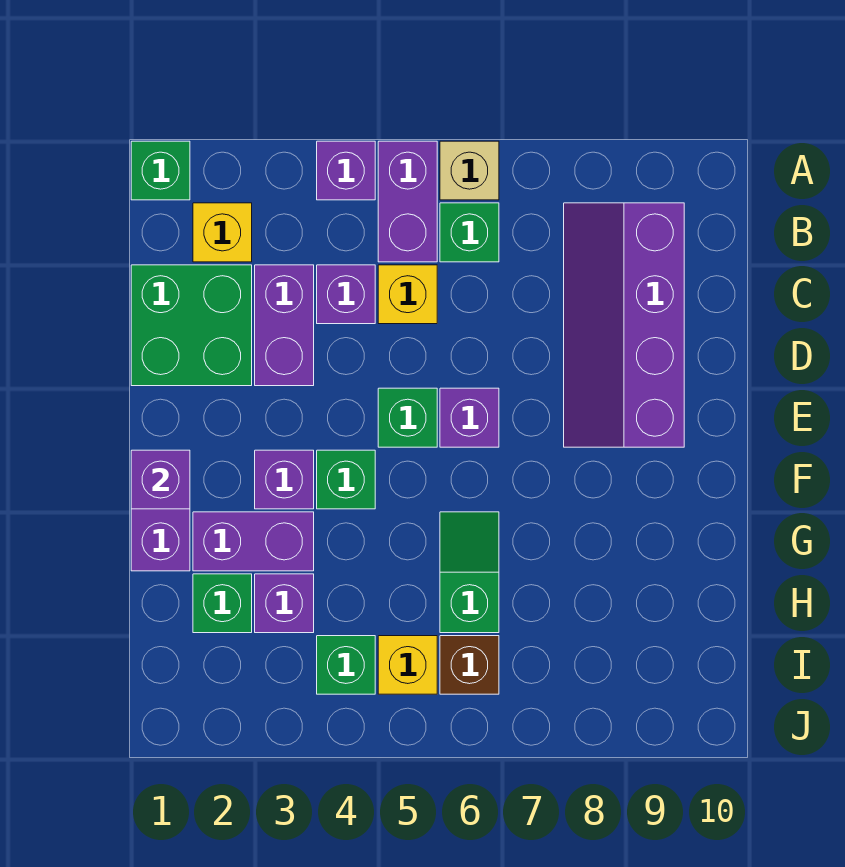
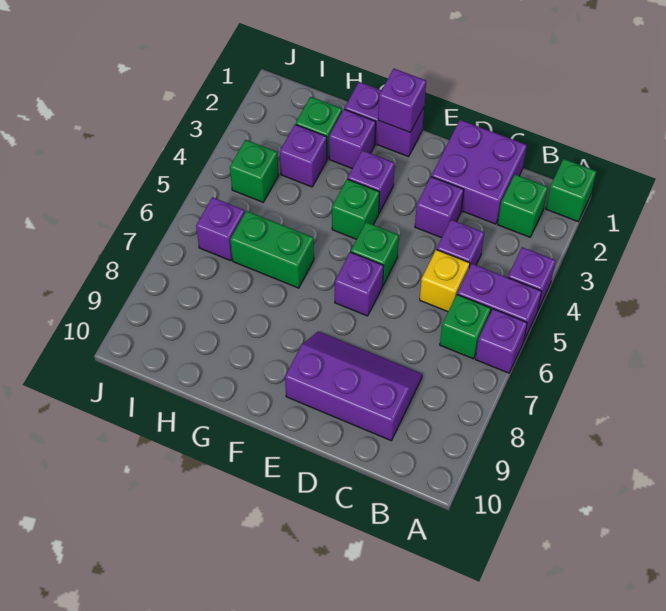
tan 1x1 brick [440,141,499,200] -> purple 1x1 brick [475,309,527,373]
yellow 1x1 brick [193,203,252,262] -> green 1x1 brick [498,174,548,237]
purple 2x4 slope [564,203,684,447] -> purple 2x3 slope [285,331,422,441]
green 2x2 brick [131,265,252,386] -> purple 2x2 brick [431,120,527,224]
purple 1x2 brick [255,265,314,386] -> purple 1x1 brick [415,177,464,238]
purple 1x2 brick [193,512,314,571] -> purple 1x1 brick [329,109,376,168]
green 1x2 slope [440,512,499,633] -> green 1x2 brick [230,211,314,288]
yellow 1x1 brick [378,636,437,694] -> none
brown 1x1 brick [440,636,499,694] -> purple 1x1 brick [196,197,245,261]

